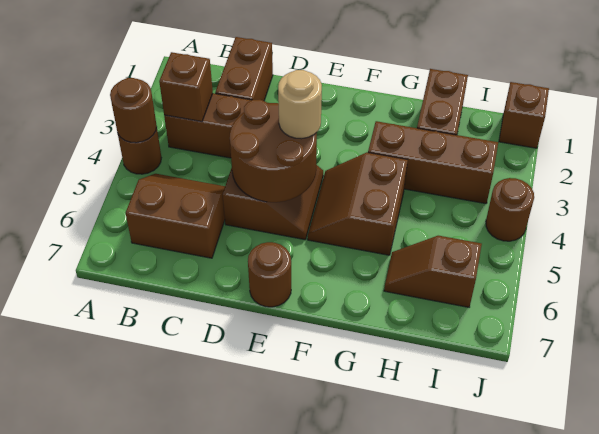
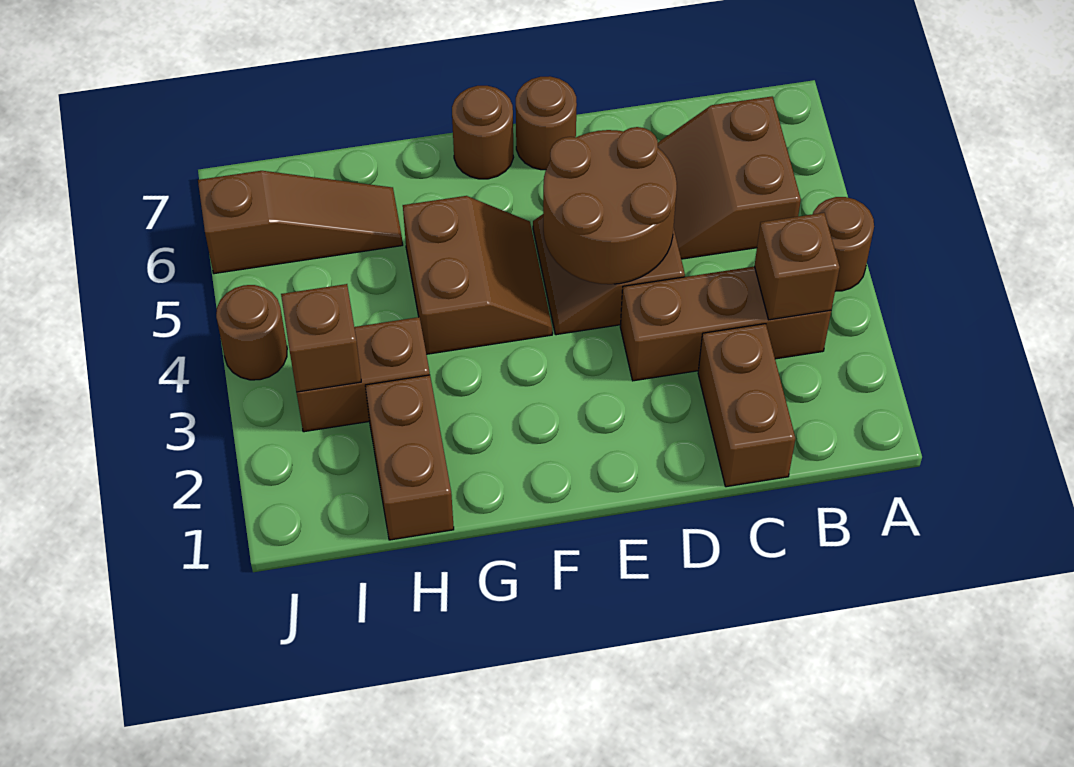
brown 1x1 round brick [110,78,157,143] -> brown 1x1 round brick moved to [452,86,514,179]
brown 2x2 slope [126,174,225,258] -> brown 2x2 slope turned to [658,97,801,259]
tan 1x1 round brick [278,70,322,139] -> none
brown 1x3 brick [368,121,498,204] -> brown 1x2 brick [297,317,430,432]
brown 1x2 slope [384,236,482,307] -> brown 1x3 slope [198,171,403,274]
brown 1x1 brick [499,82,549,148] -> brown 1x1 brick moved to [281,284,361,392]

